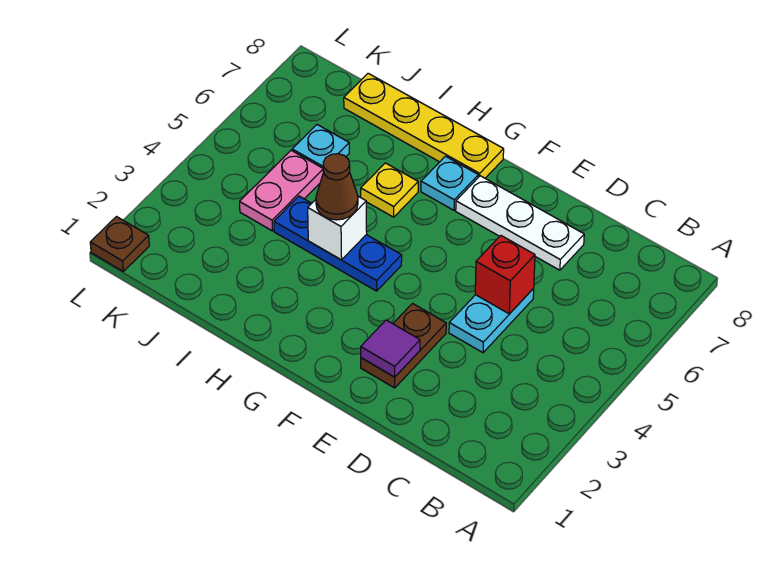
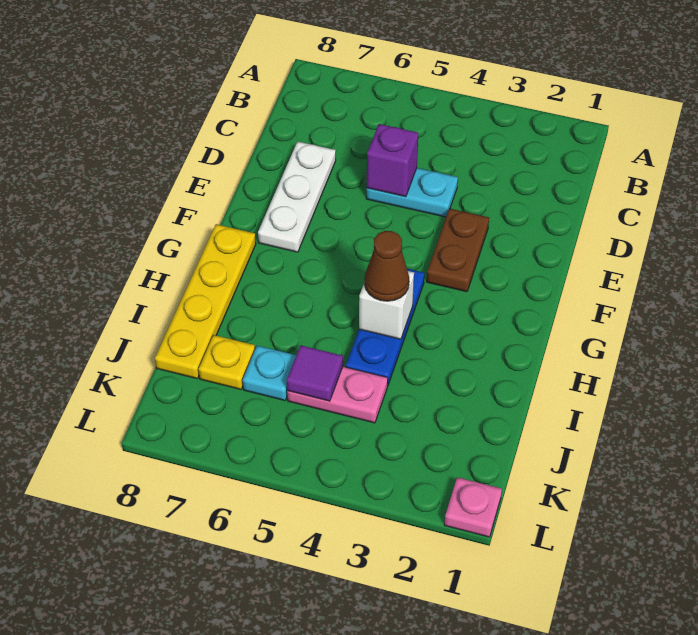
red 1x1 brick [475,236,535,314] -> purple 1x1 brick [367,124,418,197]
brown 1x2 plate [361,304,446,388] -> brown 1x2 plate turned to [427,209,489,292]
purple 1x1 tile [361,320,420,377] -> purple 1x1 tile moved to [287,345,343,401]
cyan 1x1 plate [421,156,478,210] -> none
yellow 1x1 plate [361,163,418,217] -> yellow 1x1 plate moved to [199,335,255,389]
brown 1x1 plate [90,217,149,271] -> pink 1x1 plate [444,477,502,537]

